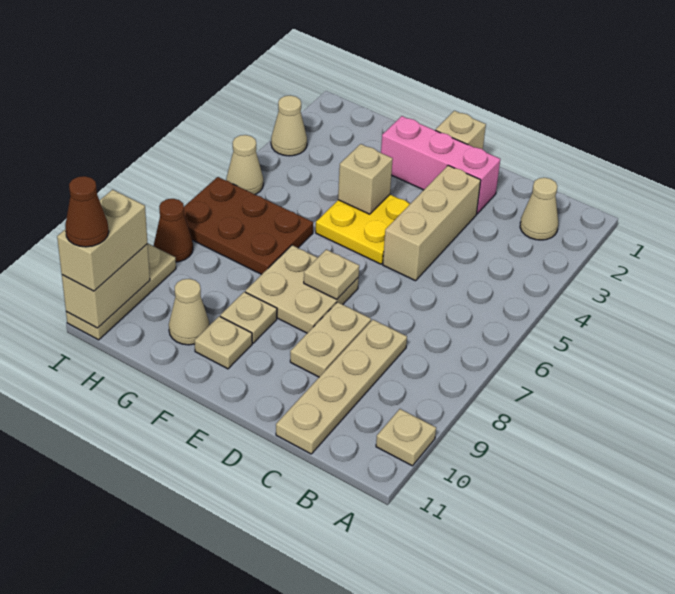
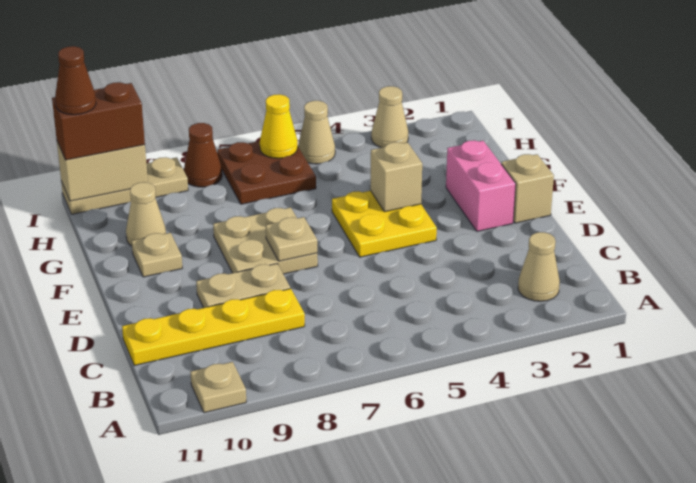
tan 1x4 plate [276,320,407,454] -> yellow 1x4 plate [122,289,305,366]
pink 1x3 brick [381,116,500,214] -> pink 1x2 brick [446,140,516,231]
tan 1x3 brick [383,165,481,281] -> none
tan 1x1 plate [220,292,277,343] -> none
brown 2x3 plate [184,177,313,274] -> brown 2x2 plate [217,141,316,204]
none -> yellow 1x1 cone [260,94,298,158]
tan 1x2 brick [57,190,148,291] -> brown 1x2 brick [52,82,145,160]

